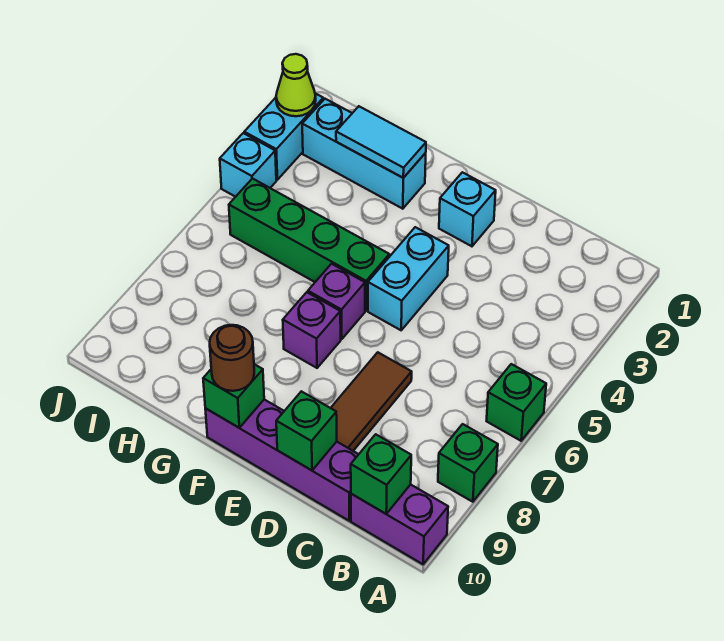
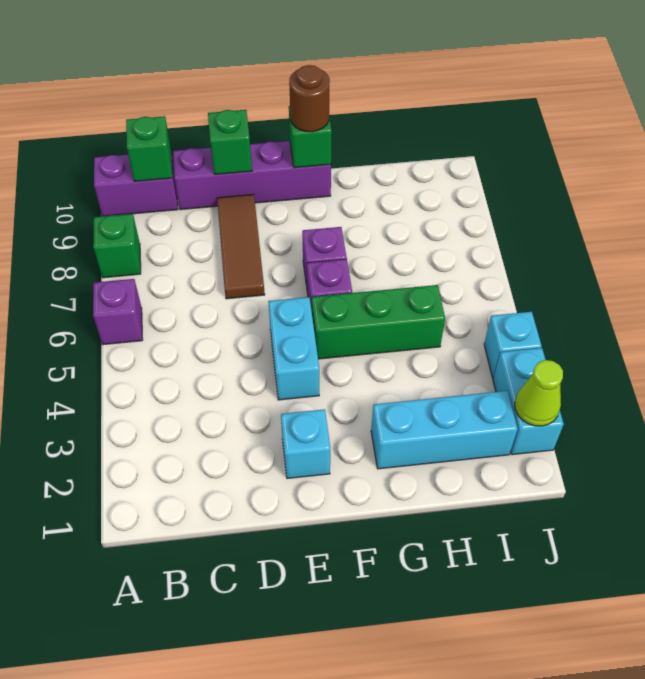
green 1x1 brick [487,364,546,441] -> purple 1x1 brick [93,279,143,345]
green 1x4 brick [229,179,389,311] -> green 1x3 brick [312,285,445,359]
cyan 1x2 tile [336,106,426,178] -> none

